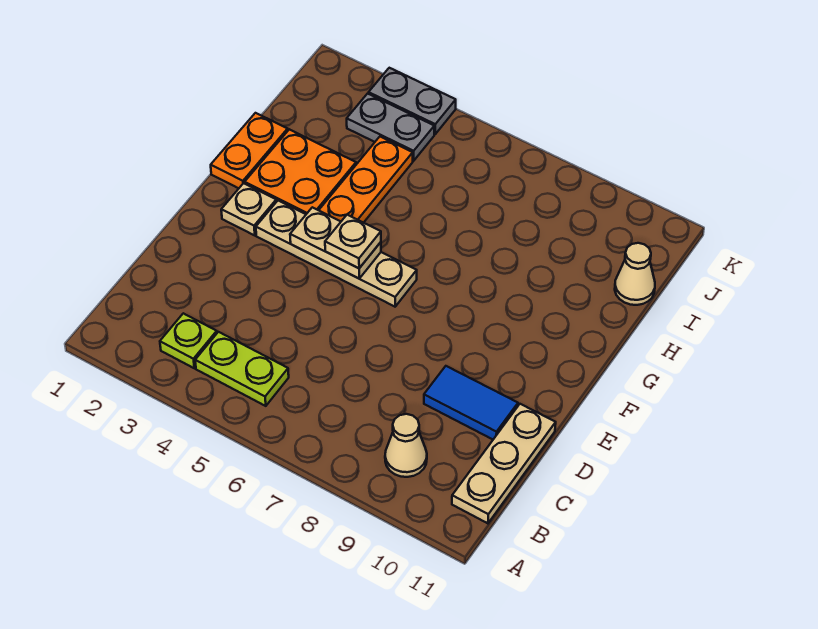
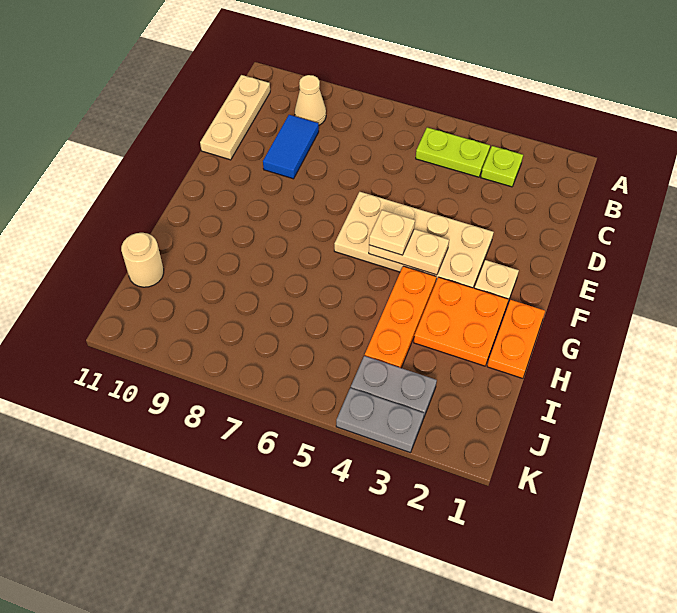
blue 1x2 tile [424,366,518,439] -> blue 1x2 tile turned to [263,115,319,179]
tan 1x4 plate [256,201,417,307] -> tan 2x4 plate [334,192,494,288]
tan 1x1 cone [615,243,655,305] -> tan 1x1 round brick [121,233,164,287]

